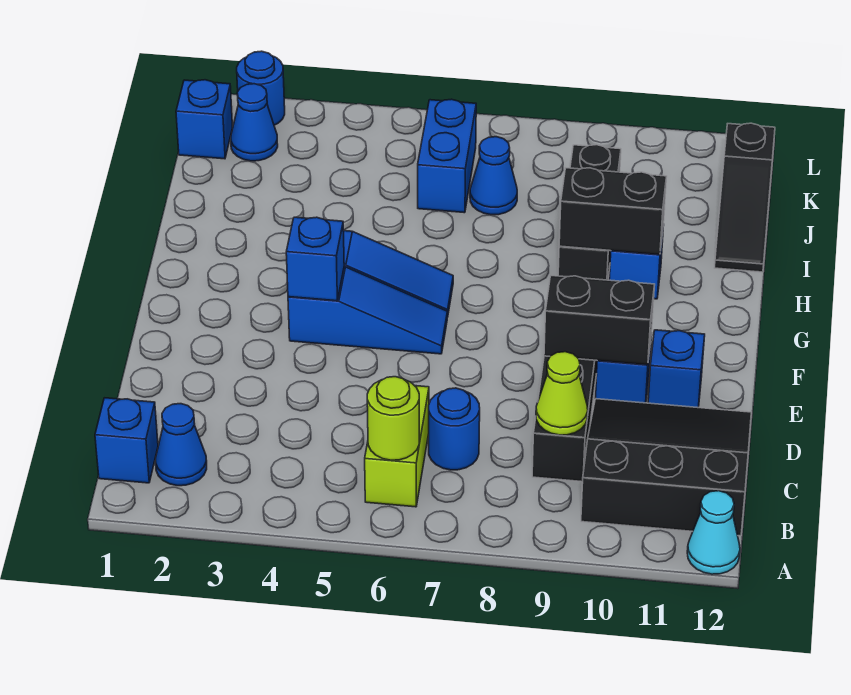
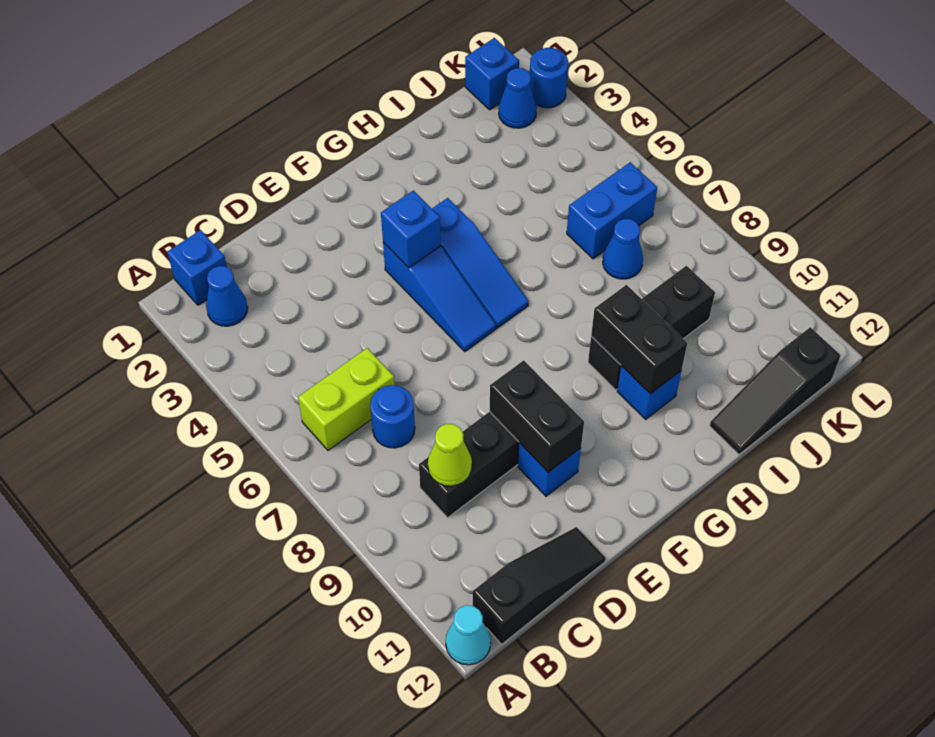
lime 1x1 round brick [367,377,419,460] -> none
black 3x3 slope [581,399,751,536] -> black 1x3 slope [473,527,606,644]
blue 1x1 brick [648,330,705,408] -> none

